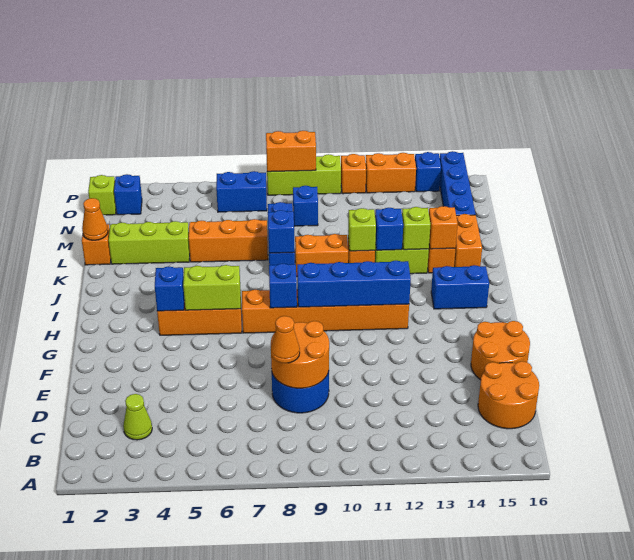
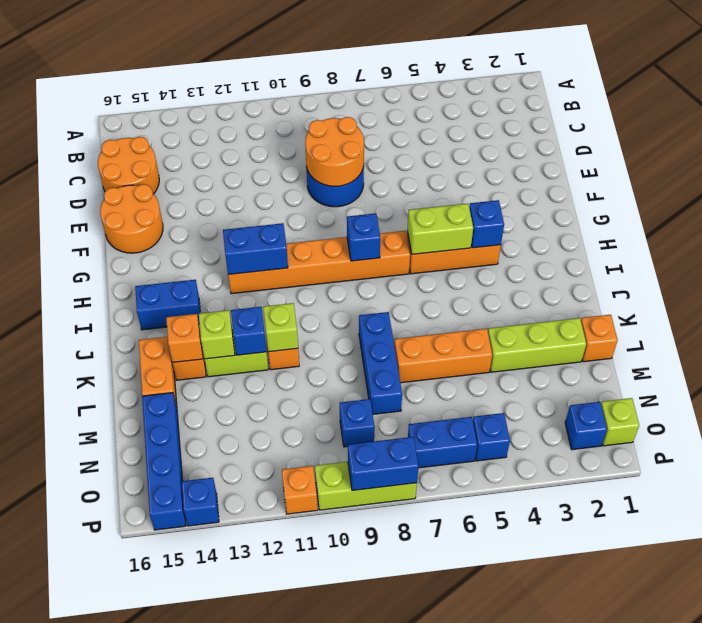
lime 1x1 cone [123,394,152,440] -> none
orange 1x1 cone [271,316,300,363] -> none
blue 1x4 brick [297,261,411,307] -> blue 1x2 brick [223,223,288,275]
blue 1x1 brick [268,210,295,253] -> blue 1x1 brick moved to [473,413,510,461]
orange 1x2 brick [295,234,348,277] -> none
orange 1x1 cone [82,198,108,240] -> none
orange 1x2 brick [266,131,316,172] -> blue 1x2 brick [348,437,419,491]
orange 1x2 brick [366,153,416,193] -> none

